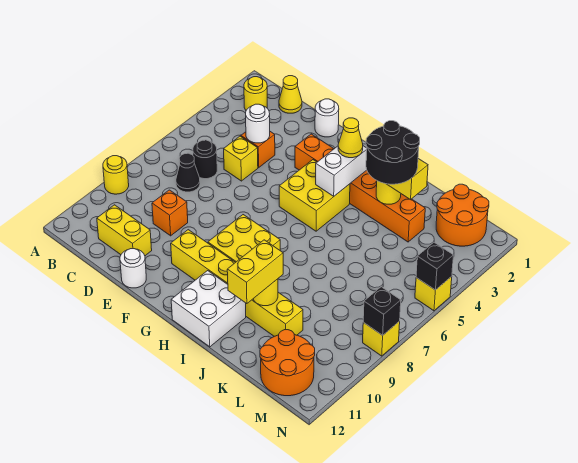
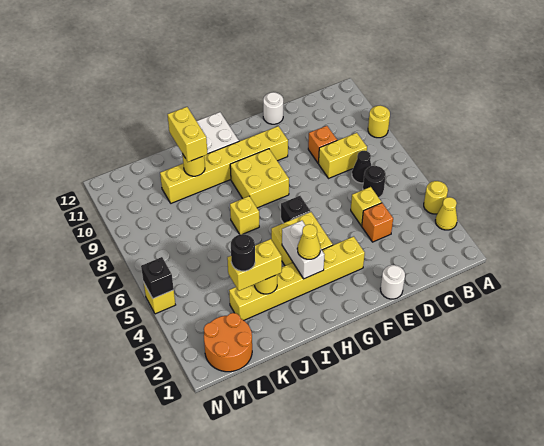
yellow 1x1 round brick [244,77,267,110] -> yellow 1x1 round brick moved to [424,181,448,214]
yellow 1x1 cone [279,76,302,113] -> yellow 1x1 cone moved to [435,197,457,230]
yellow 1x2 brick [97,205,152,256] -> yellow 1x2 brick moved to [319,133,367,178]
white 1x1 round brick [246,104,270,143] -> none
orange 1x6 brick [295,134,425,242] -> yellow 1x6 brick [229,236,365,320]
black 2x2 round brick [366,121,420,184] -> black 1x1 round brick [231,234,255,271]
orange 2x2 round brick [260,330,315,396] -> none
yellow 1x1 brick [363,321,400,356] -> yellow 1x1 brick moved to [230,196,259,234]
black 1x1 brick [363,287,401,335] -> black 1x1 brick moved to [281,196,311,223]

